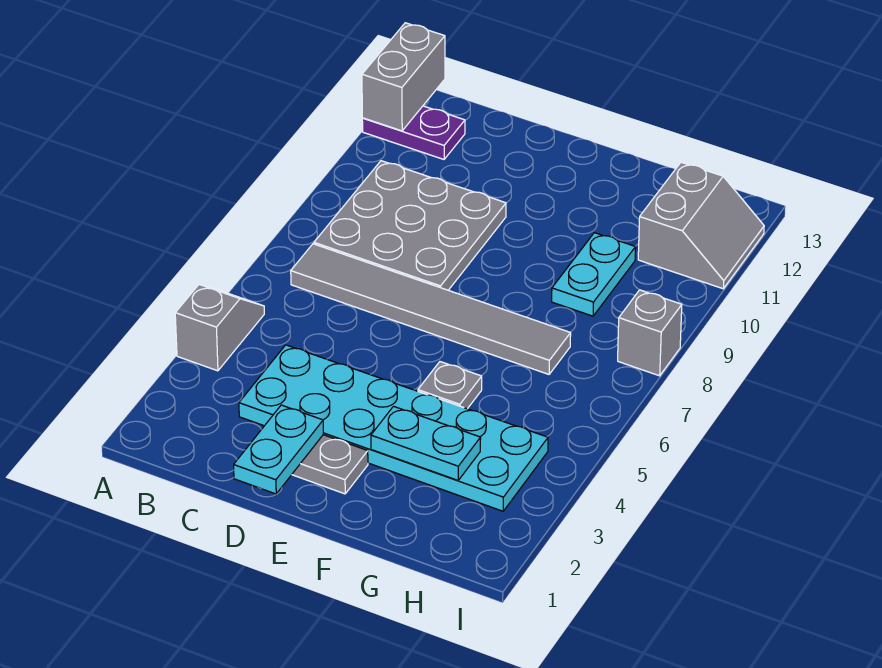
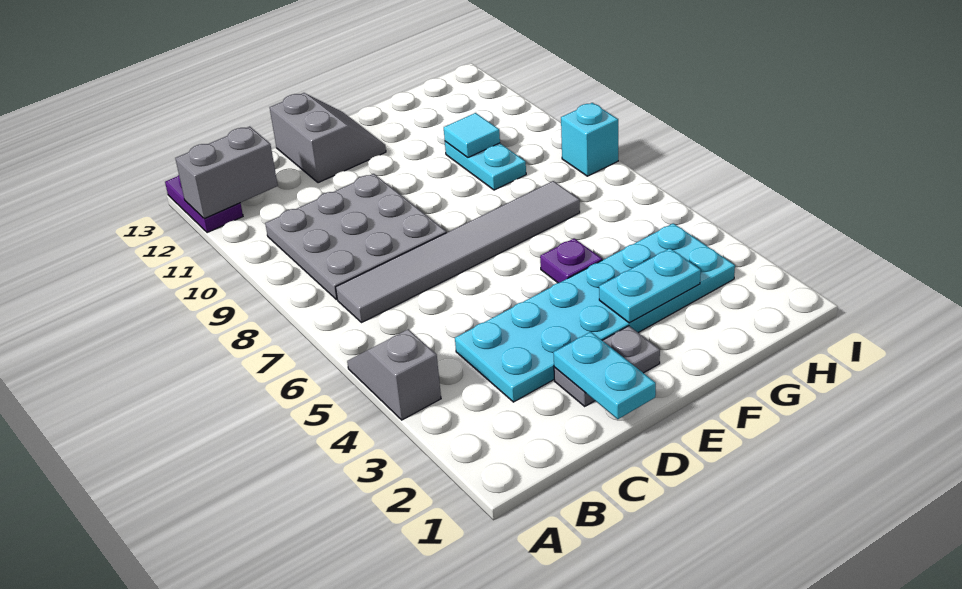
purple 1x2 plate [362,106,465,159] -> purple 1x2 plate turned to [165,175,243,233]
grey 1x2 brick [362,23,445,131] -> grey 1x2 brick turned to [175,127,278,219]
grey 1x1 plate [418,362,482,409] -> purple 1x1 plate [540,238,602,283]
none -> cyan 1x1 tile [444,113,500,157]
grey 2x2 slope [638,162,764,289] -> grey 2x2 slope moved to [270,93,386,183]
grey 1x1 brick [618,290,682,376] -> cyan 1x1 brick [561,103,618,176]

